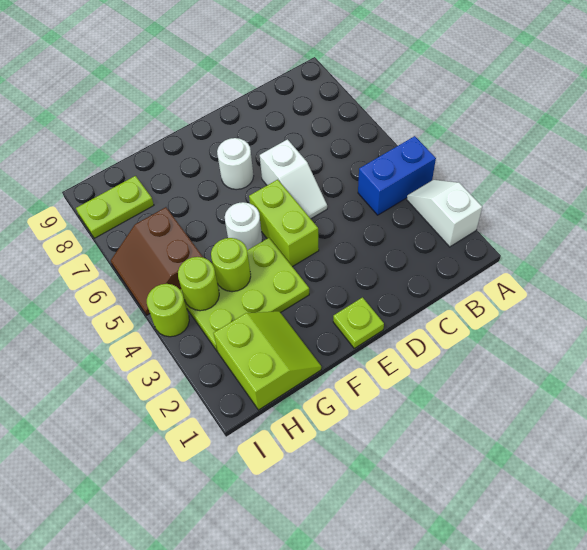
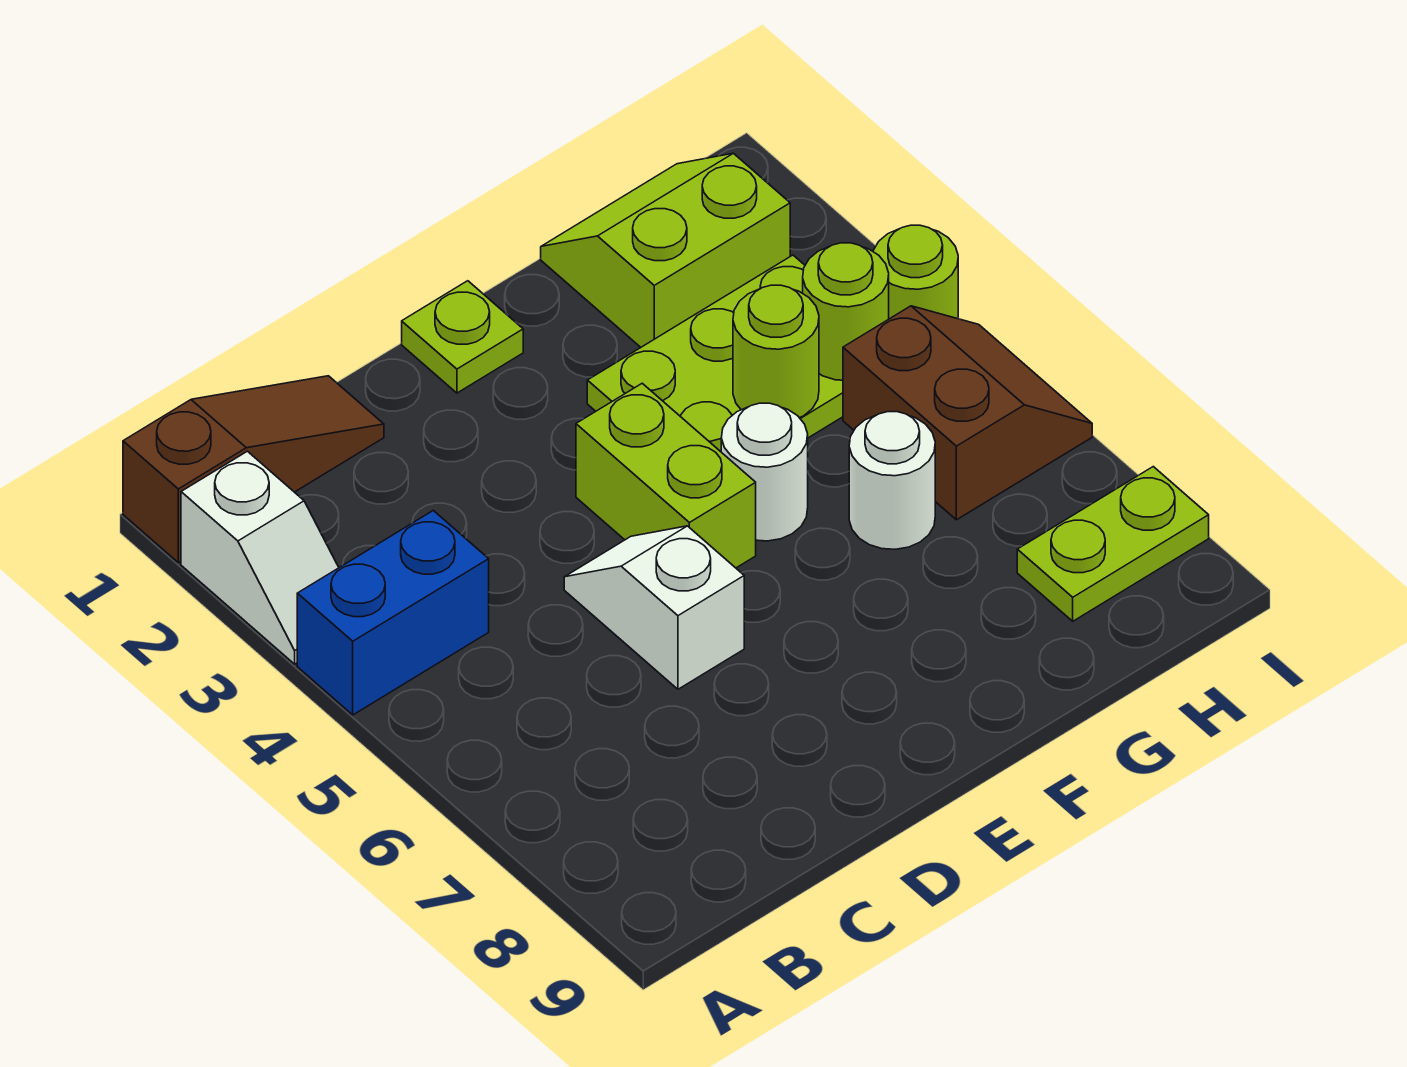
none -> brown 1x3 slope [123,376,384,563]
white 1x1 round brick [217,138,254,190] -> white 1x1 round brick moved to [849,412,935,549]
lime 2x2 slope [213,311,321,410] -> lime 2x2 slope turned to [541,153,790,347]

